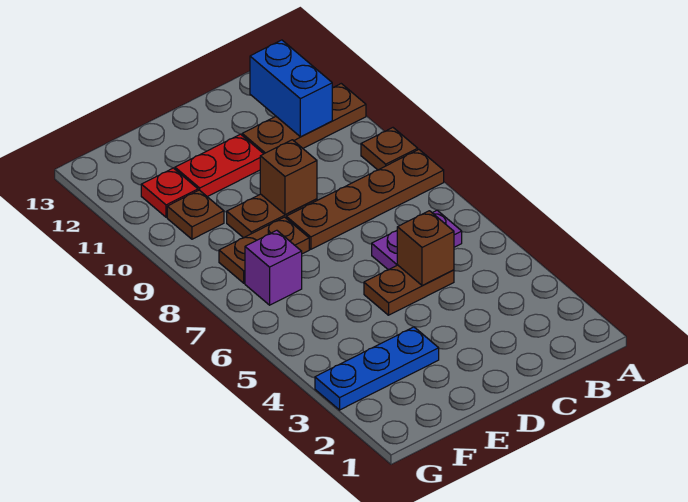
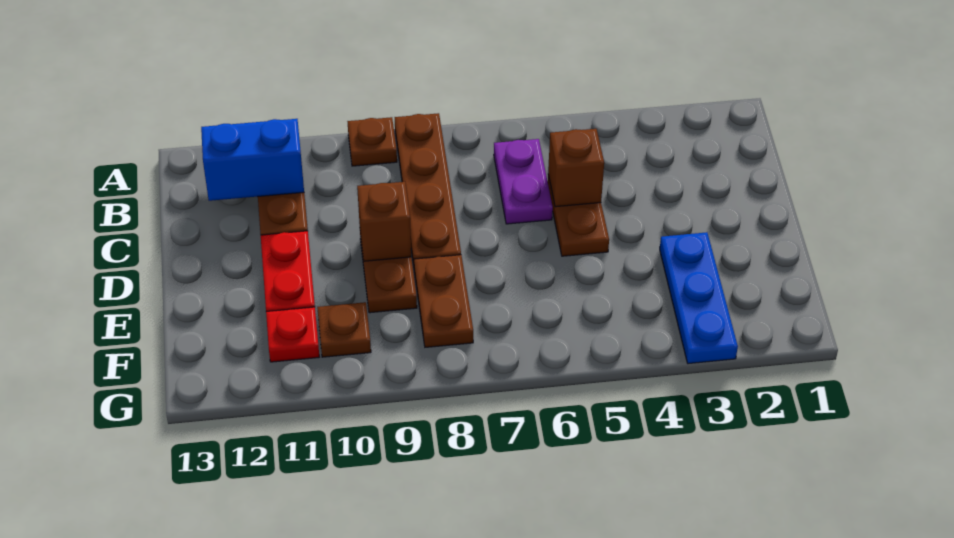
purple 1x1 brick [245,230,302,305] -> none

